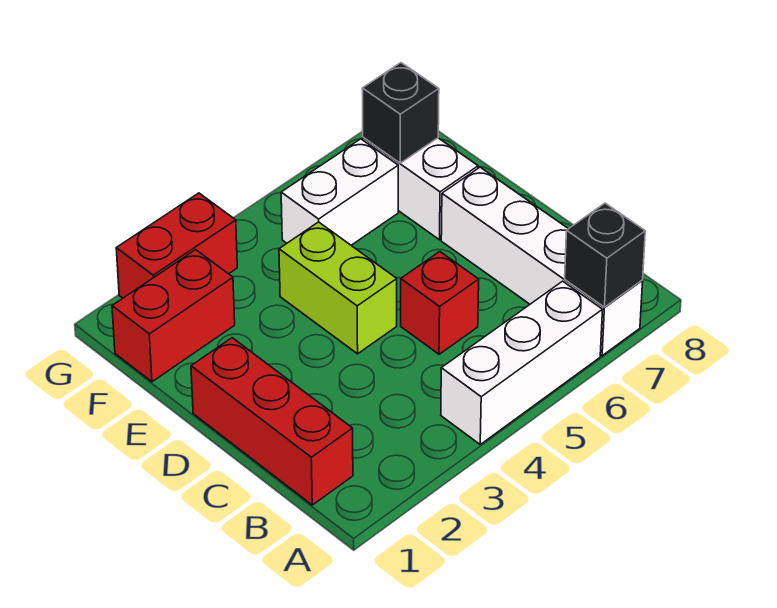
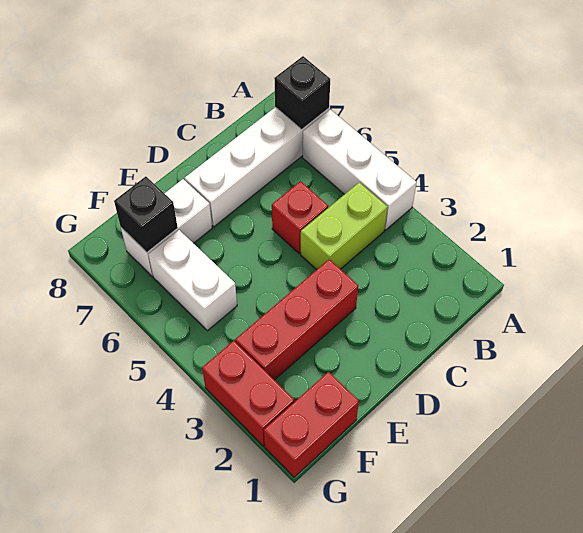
red 1x3 brick [191,338,353,505] -> red 1x3 brick moved to [235,259,358,380]
lime 1x2 brick [279,222,397,354] -> lime 1x2 brick moved to [301,182,388,270]
red 1x2 brick [112,250,235,382] -> red 1x2 brick turned to [264,372,359,477]

